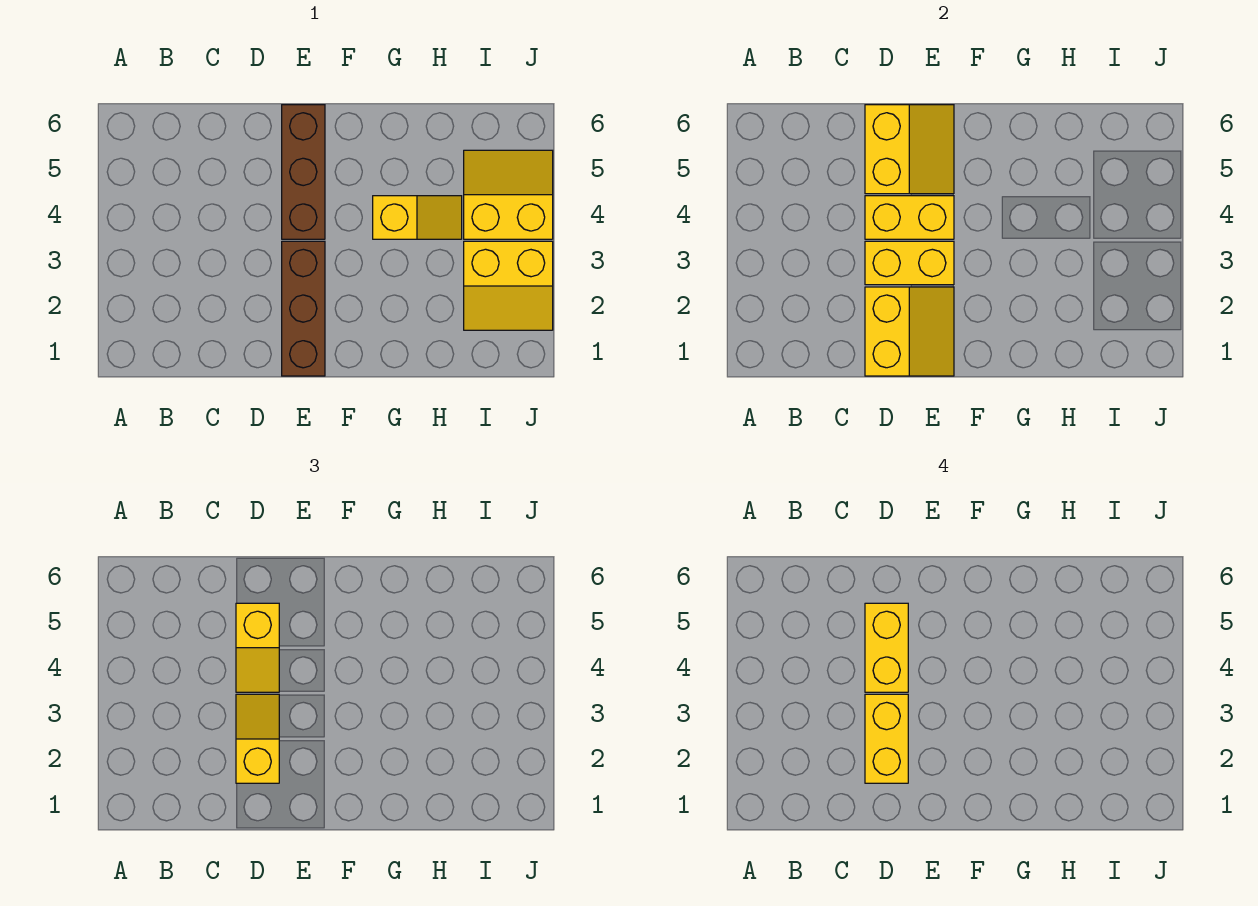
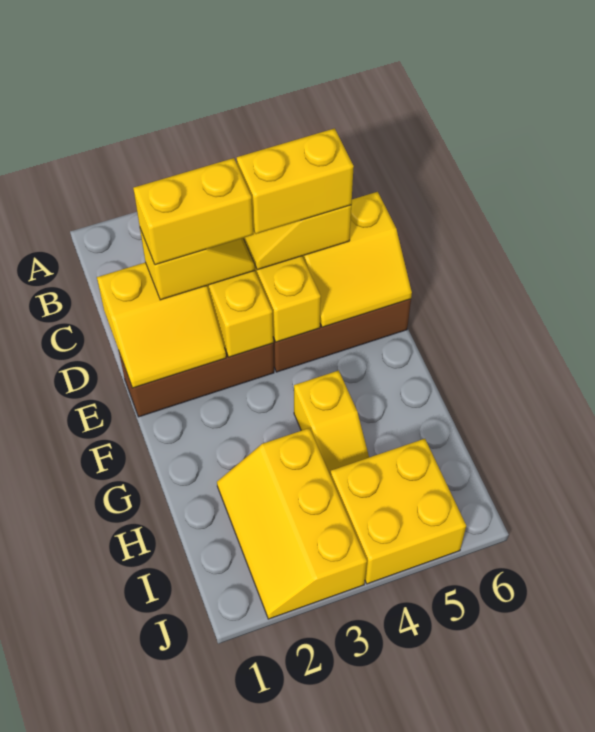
yellow 2x2 slope [464,241,553,330] -> yellow 2x3 slope [217,428,367,619]
yellow 2x2 slope [464,150,553,239] -> yellow 2x2 brick [331,439,466,584]

